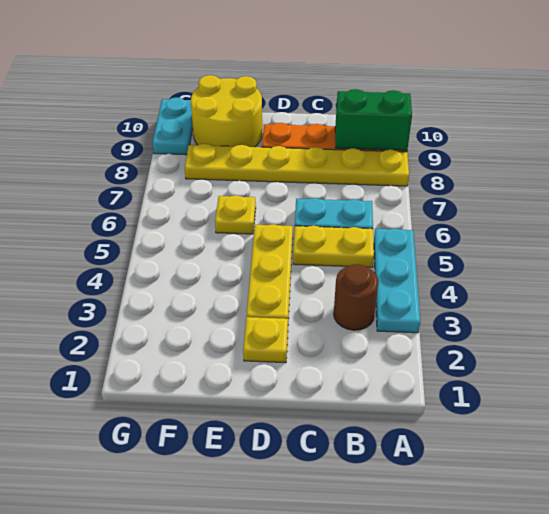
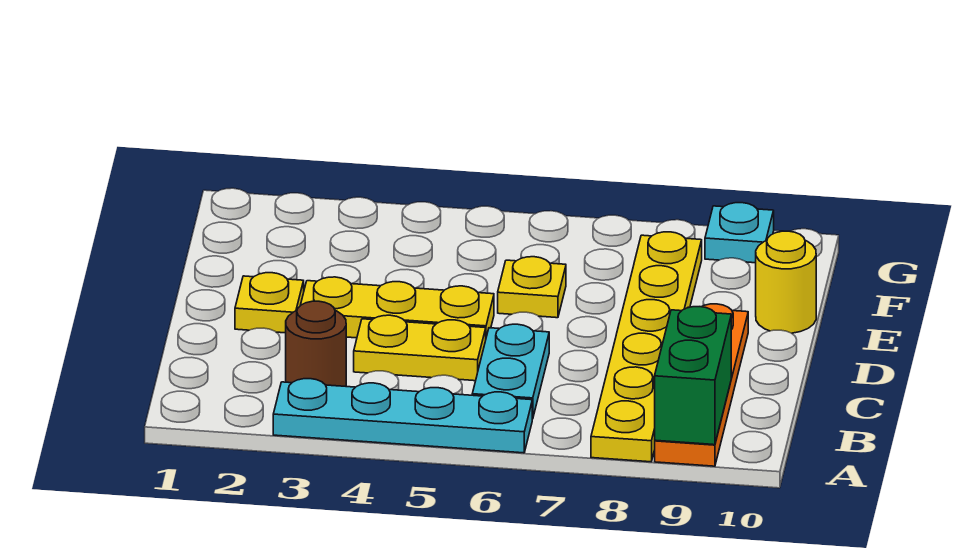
cyan 1x3 plate [374,228,420,333] -> cyan 1x4 plate [273,379,532,453]
yellow 1x2 plate [293,226,374,267] -> yellow 1x2 plate turned to [354,315,486,381]
yellow 2x2 round brick [191,75,262,147] -> yellow 1x1 round brick [756,231,816,333]
cyan 1x2 plate [153,97,193,155] -> cyan 1x1 plate [705,203,774,263]

